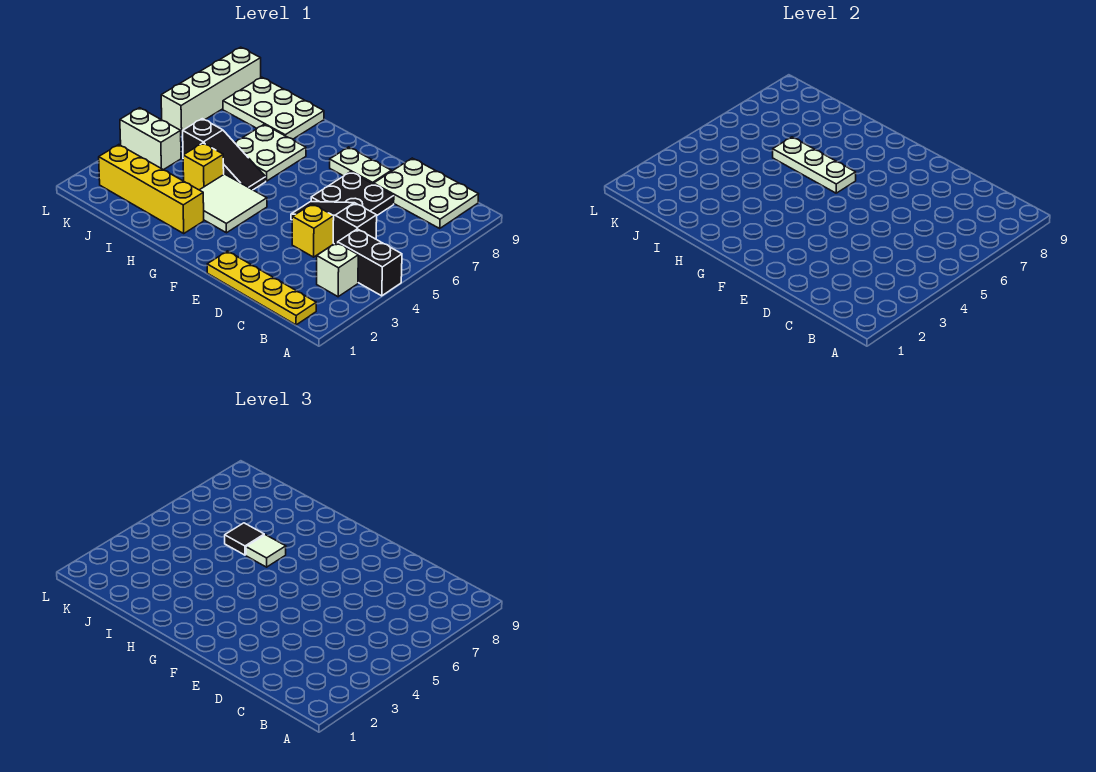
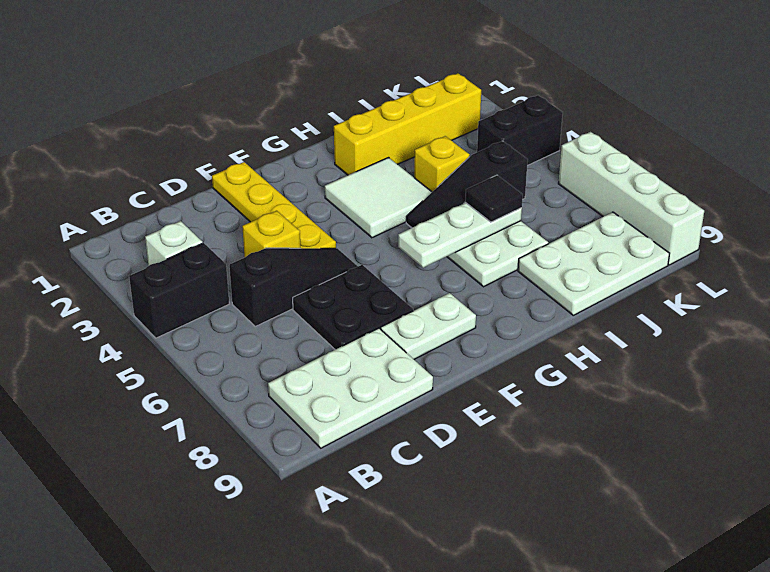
yellow 1x4 plate [207,251,316,325] -> yellow 1x4 plate turned to [212,162,336,248]
white 1x1 tile [246,535,286,567] -> none
white 1x2 brick [120,108,181,170] -> black 1x2 brick [477,95,563,166]

